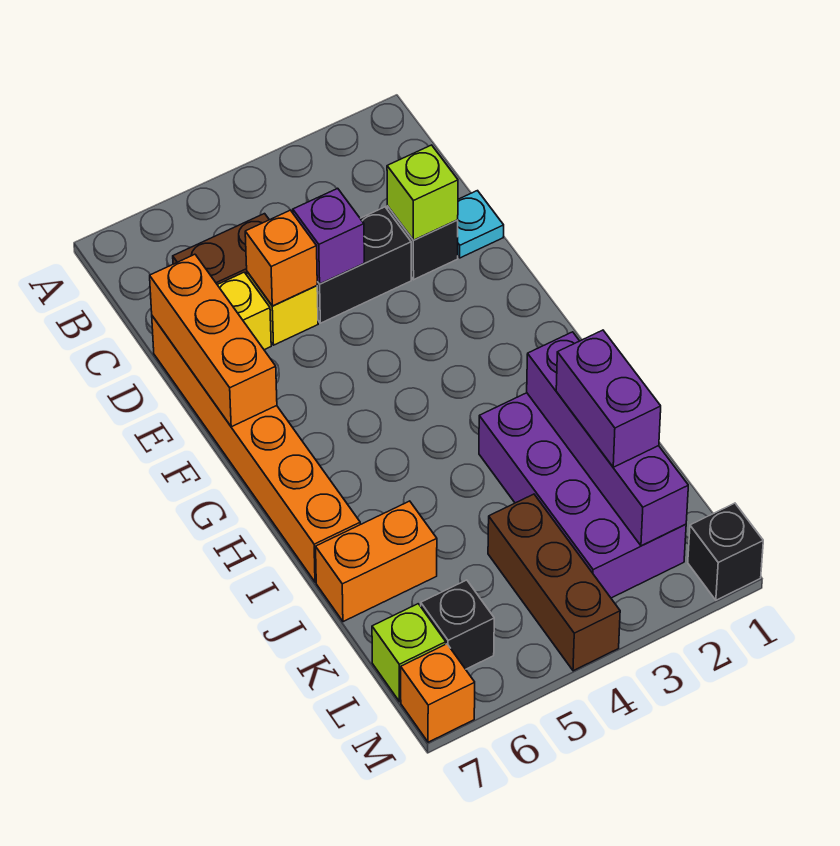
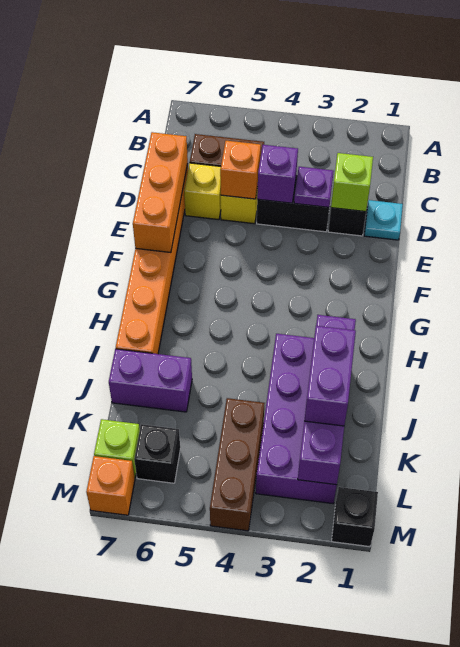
none -> purple 1x1 plate [294,167,334,207]
orange 1x2 brick [316,501,437,622] -> purple 1x2 brick [109,349,192,412]

